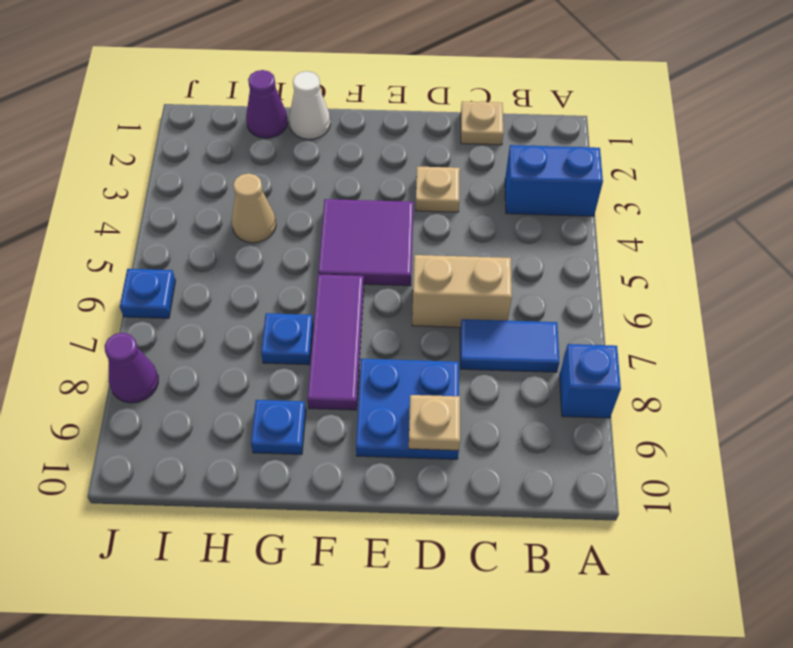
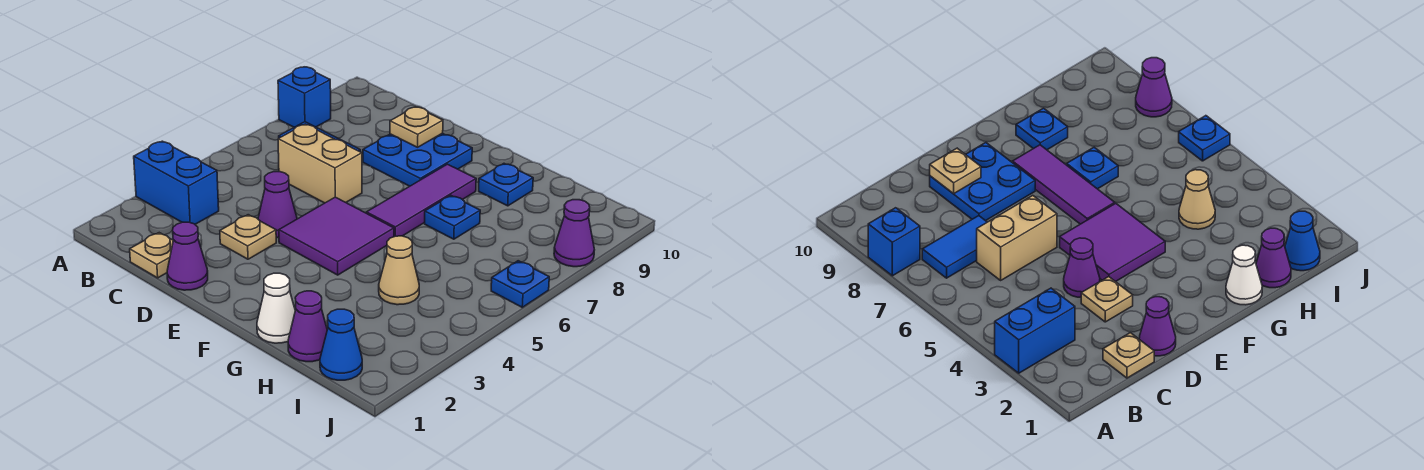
none -> purple 1x1 cone [167,222,208,290]
none -> purple 1x1 cone [258,172,297,238]
none -> blue 1x1 cone [320,309,362,380]

